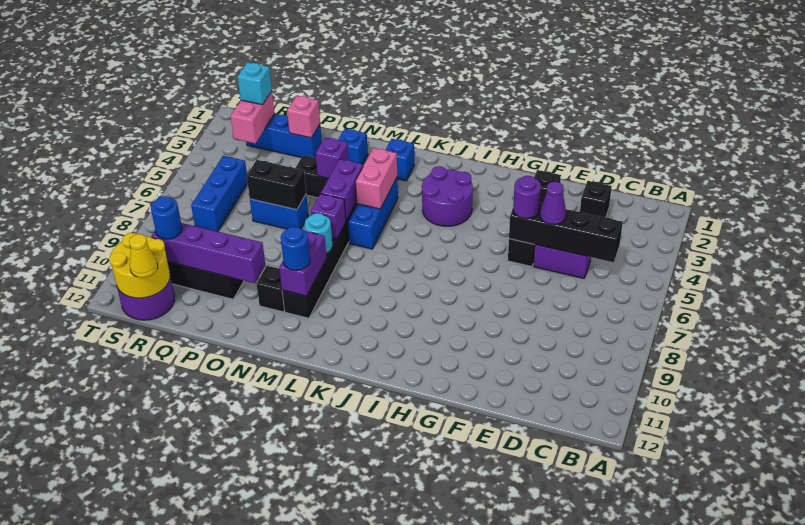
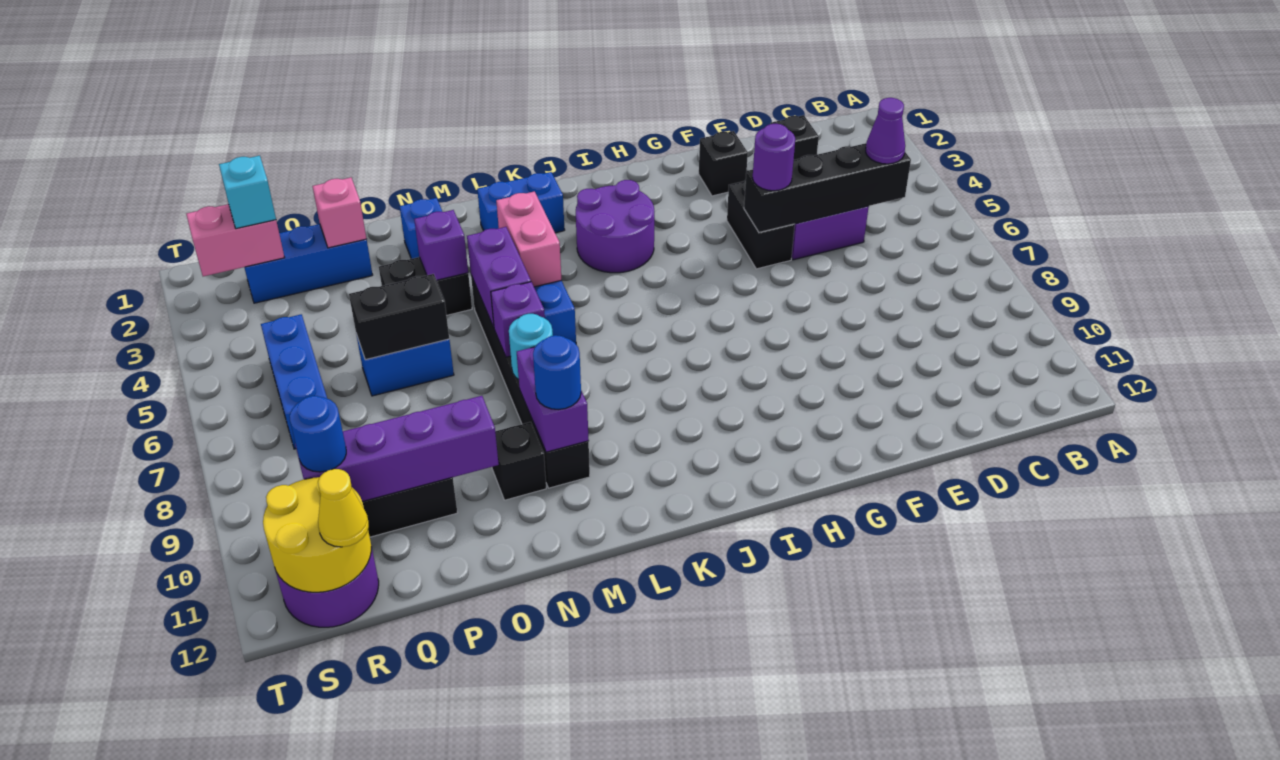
purple 1x1 cone [540,182,566,225] -> purple 1x1 cone moved to [866,98,905,164]
blue 1x1 brick [386,139,414,181] -> blue 1x2 brick [477,172,565,233]
pink 1x2 brick [231,91,275,143] -> pink 1x2 brick turned to [186,204,285,276]

